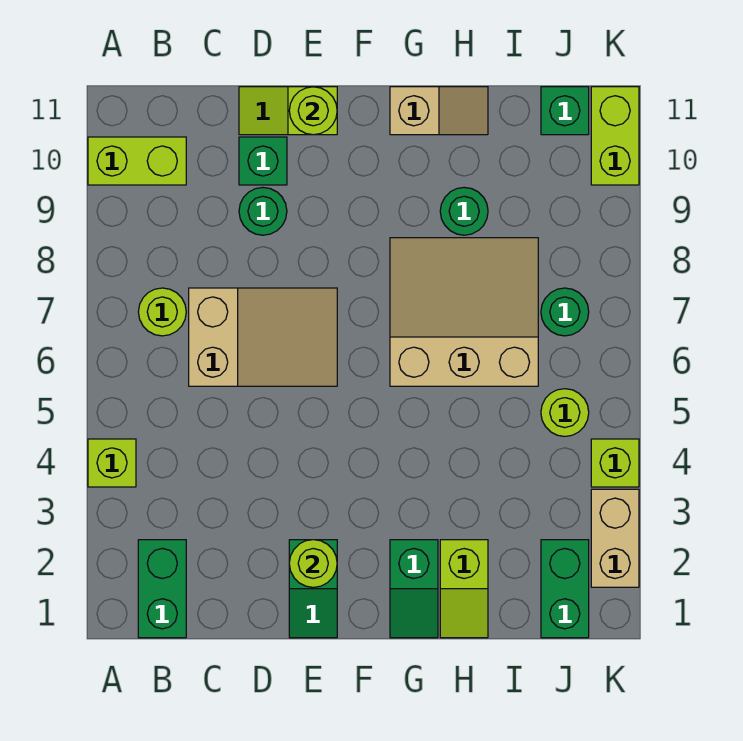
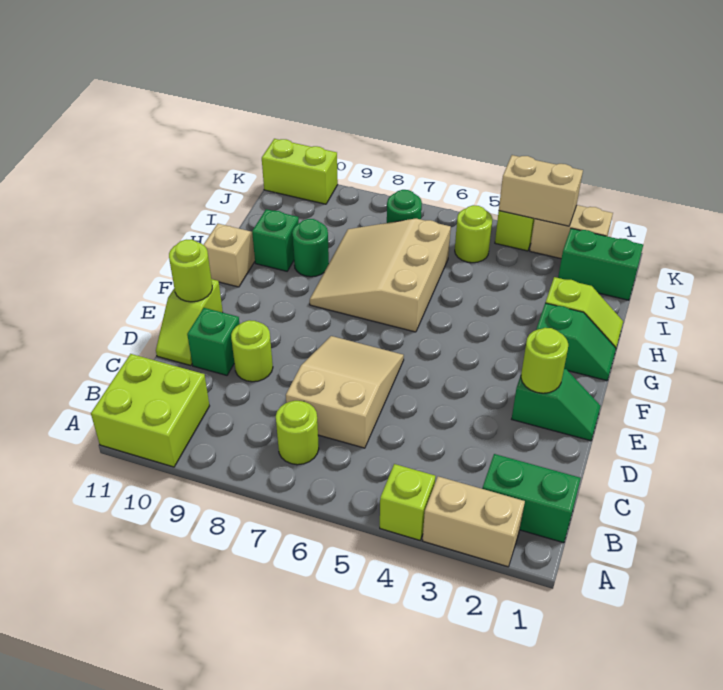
none -> tan 1x2 brick [423,476,525,567]
lime 1x2 brick [88,137,186,185] -> lime 2x2 brick [91,354,209,467]
green 1x1 round brick [239,188,287,235] -> lime 1x1 round brick [231,320,273,382]
green 1x1 brick [541,87,589,135] -> green 1x1 brick moved to [252,209,299,271]
none -> tan 1x2 brick [499,155,583,226]

